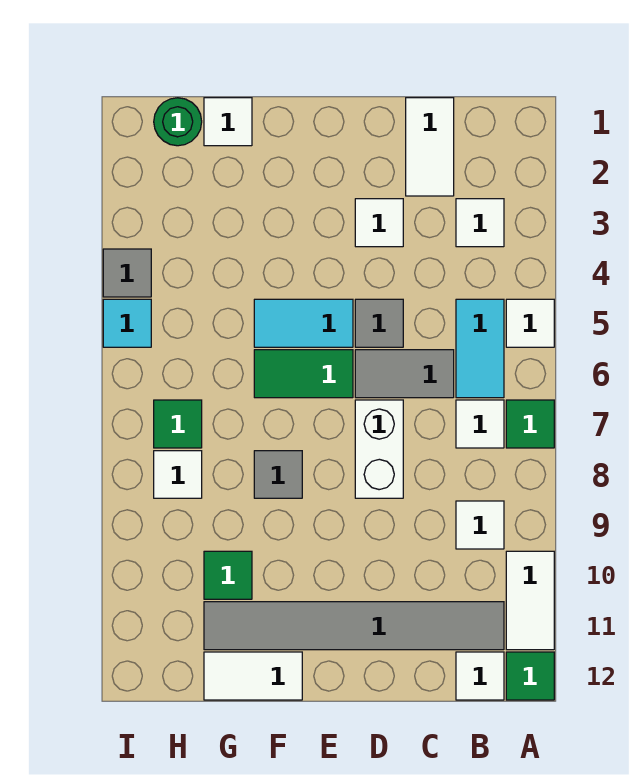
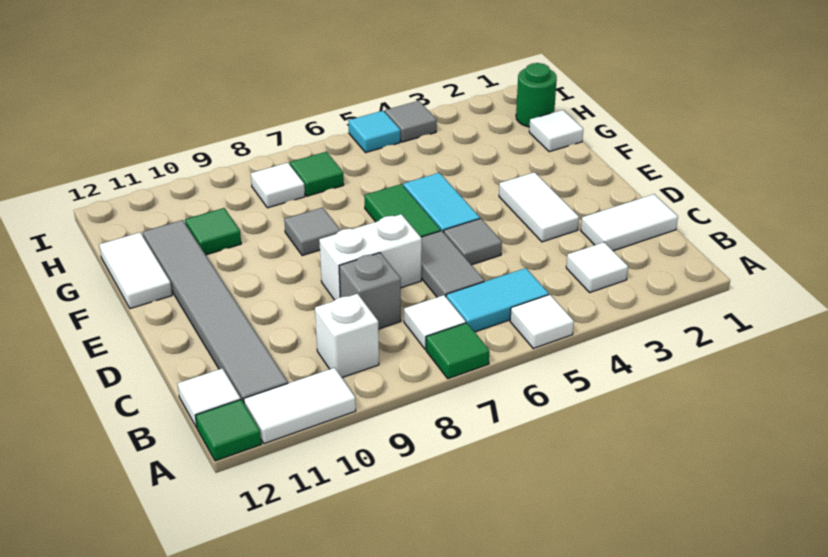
white 1x1 tile [456,501,504,549] -> white 1x1 brick [315,294,379,378]
none -> grey 1x1 brick [339,253,401,329]
white 1x1 tile [355,199,403,247] -> white 1x2 tile [499,172,579,242]

